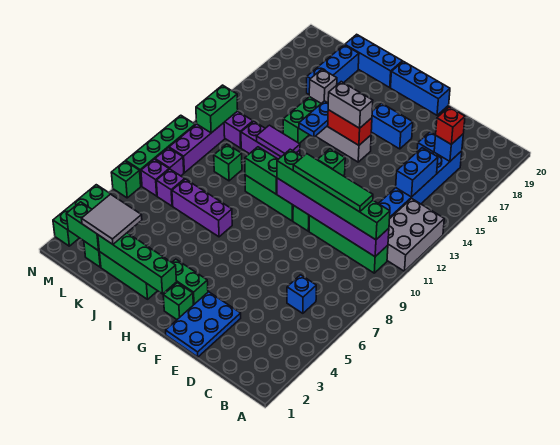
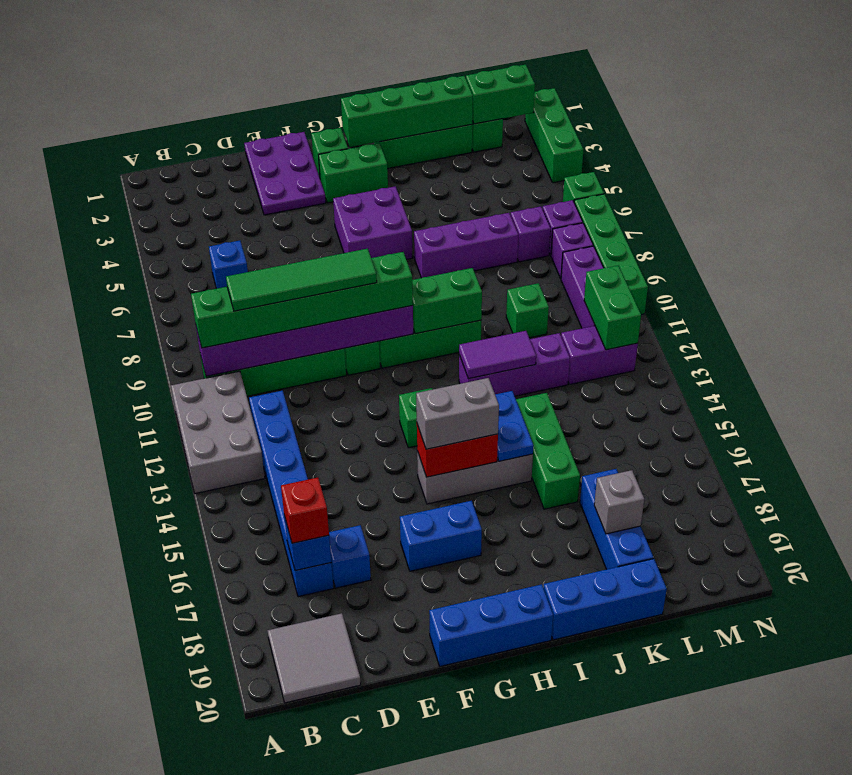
blue 1x2 brick [396,148,438,197] -> none
blue 2x3 plate [166,292,241,357] -> purple 2x3 plate [244,132,326,215]
none -> purple 2x2 brick [333,186,413,259]
grey 1x1 brick [309,69,337,103] -> grey 1x1 brick moved to [594,470,644,534]
grey 2x2 tile [82,194,142,244] -> grey 2x2 tile moved to [268,613,361,703]

